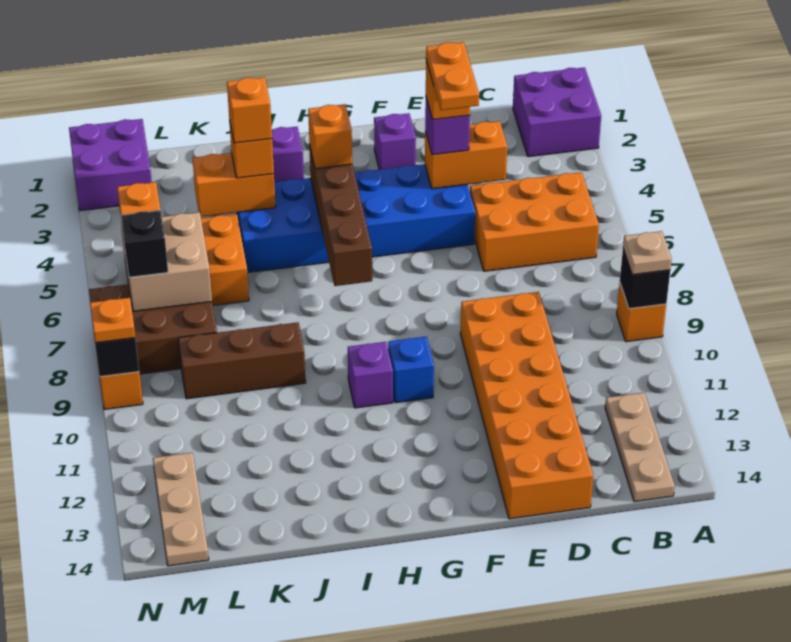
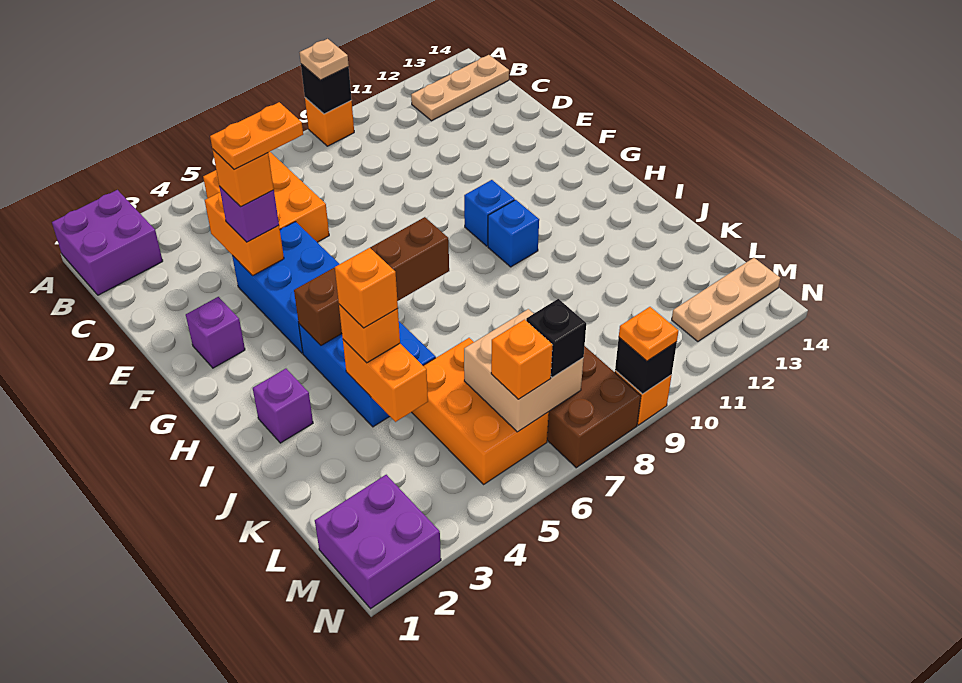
orange 2x6 brick [460,292,593,519] -> none
orange 1x1 brick [308,104,352,169] -> none
purple 1x1 brick [348,342,393,408] -> blue 1x1 brick [488,200,539,267]
brown 1x3 brick [178,322,306,399] -> none

